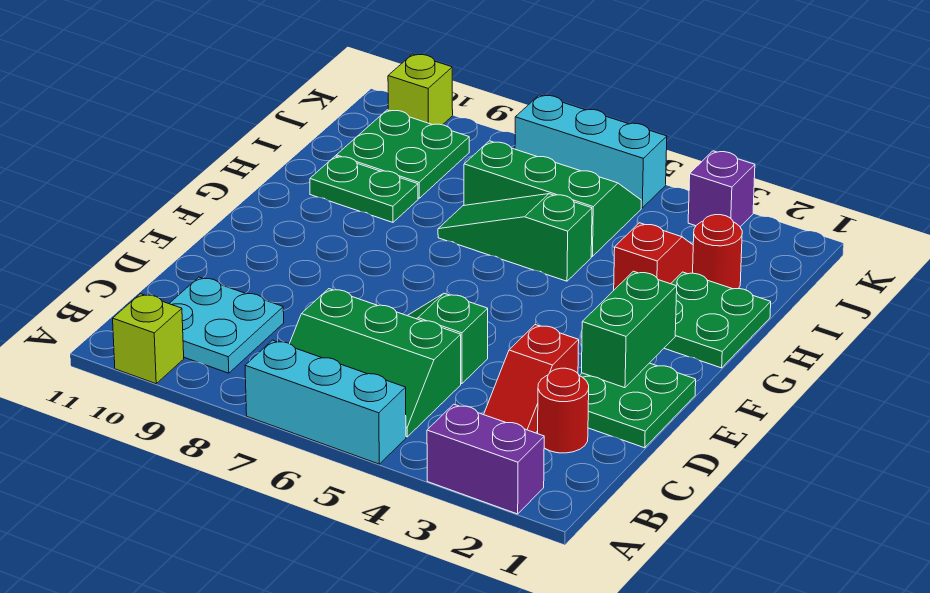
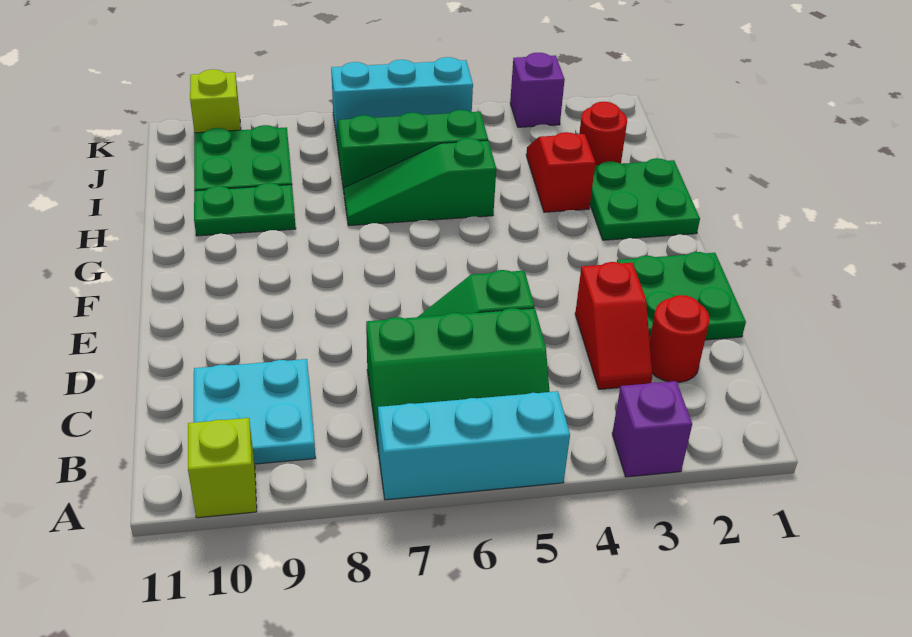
purple 1x2 brick [427,404,544,514] -> purple 1x1 brick [612,381,692,477]
green 1x2 brick [582,271,677,388] -> none

